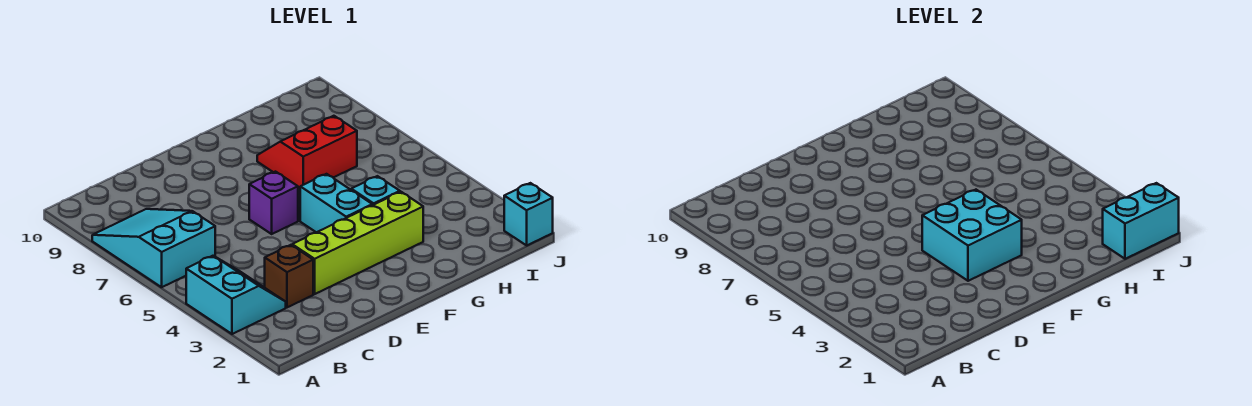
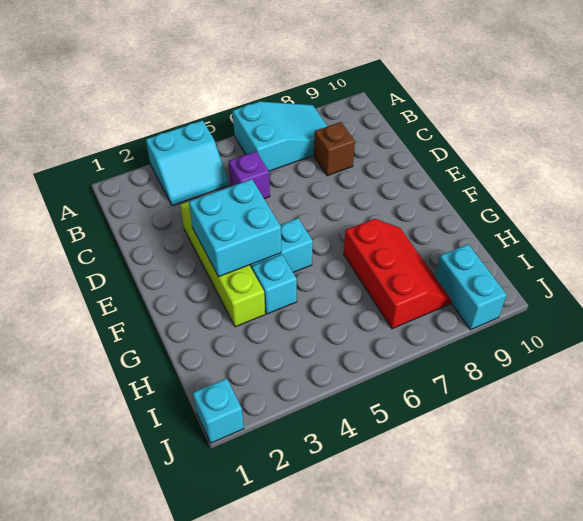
brown 1x1 brick [265,245,313,307] -> brown 1x1 brick moved to [314,122,355,176]
purple 1x1 brick [249,172,298,234] -> purple 1x1 brick moved to [229,152,270,199]
red 2x2 slope [257,116,357,190] -> red 2x3 slope [344,219,451,329]
cyan 1x2 brick [1103,183,1179,259] -> cyan 1x2 brick moved to [435,244,507,330]

